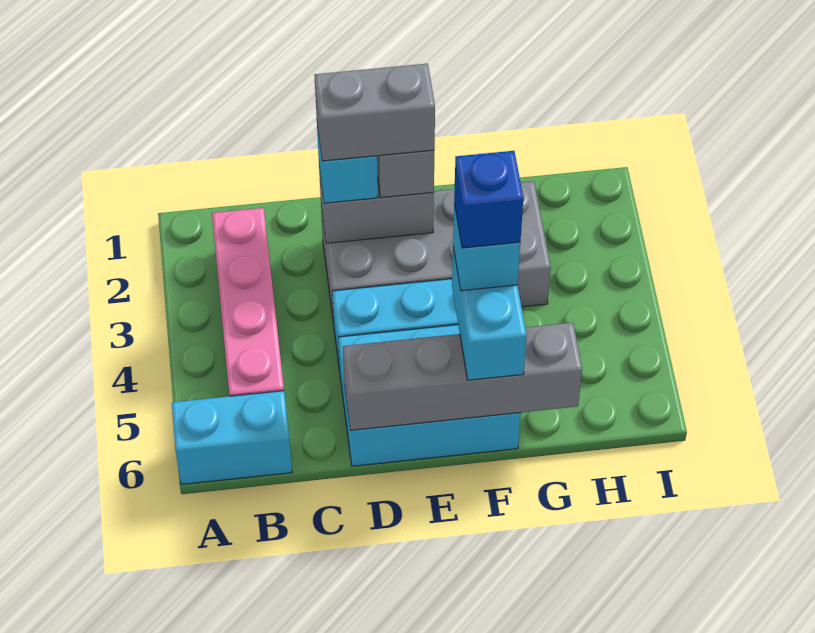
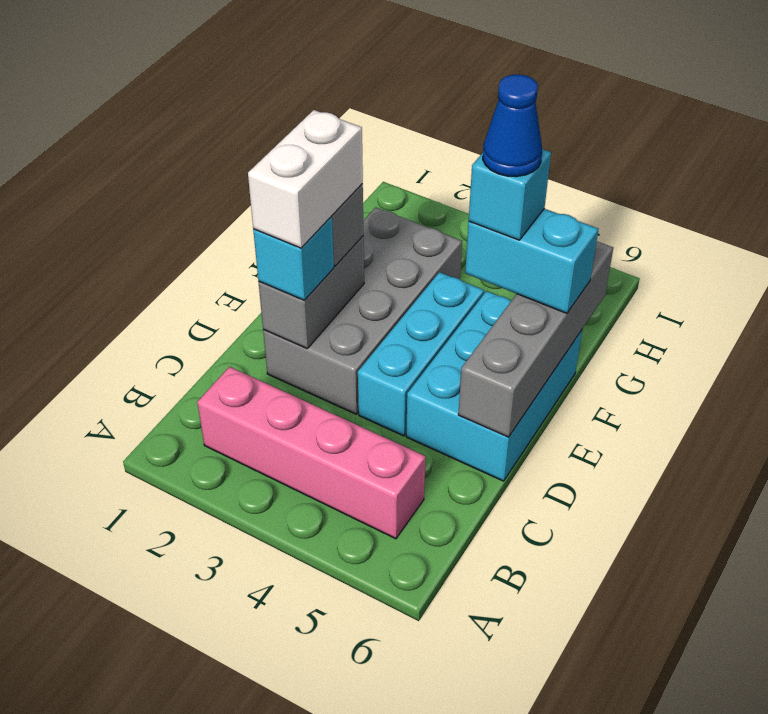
cyan 1x2 brick [172,391,292,484] -> none
grey 1x2 brick [314,64,435,161] -> white 1x2 brick [248,110,363,248]
blue 1x1 brick [454,151,523,248] -> blue 1x1 cone [483,75,542,177]

